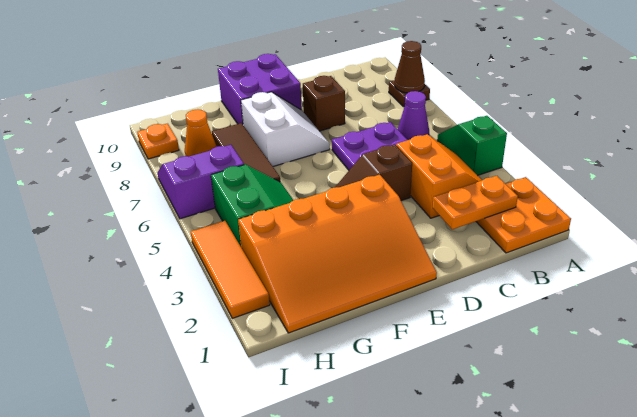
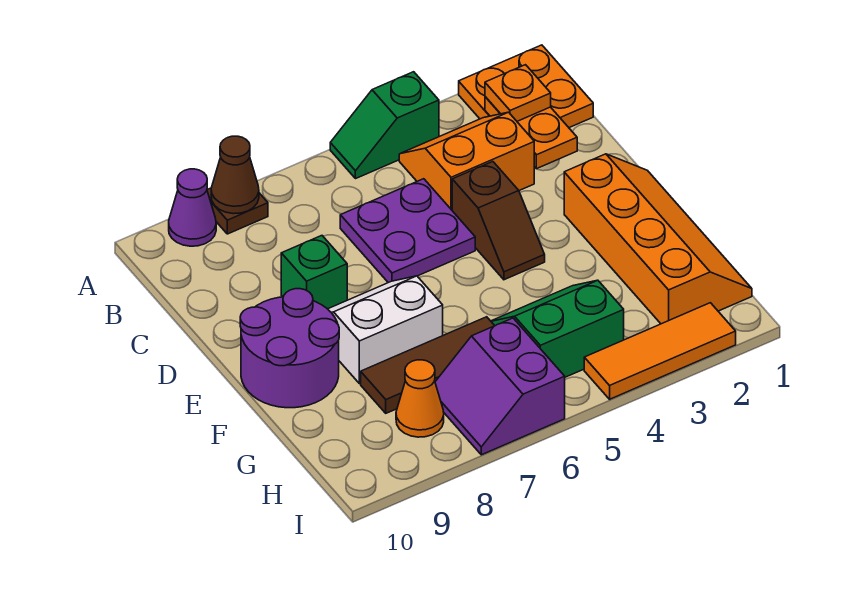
purple 1x1 cone [398,91,429,140] -> purple 1x1 cone moved to [169,169,216,246]
brown 1x1 brick [303,76,345,131] -> green 1x1 brick [281,236,347,309]
orange 3x4 slope [238,175,437,333] -> orange 2x4 slope [564,154,752,324]
purple 2x2 brick [218,54,302,124] -> purple 2x2 round brick [240,289,339,408]
orange 1x1 plate [137,124,179,159] -> orange 1x1 plate moved to [485,65,551,121]

